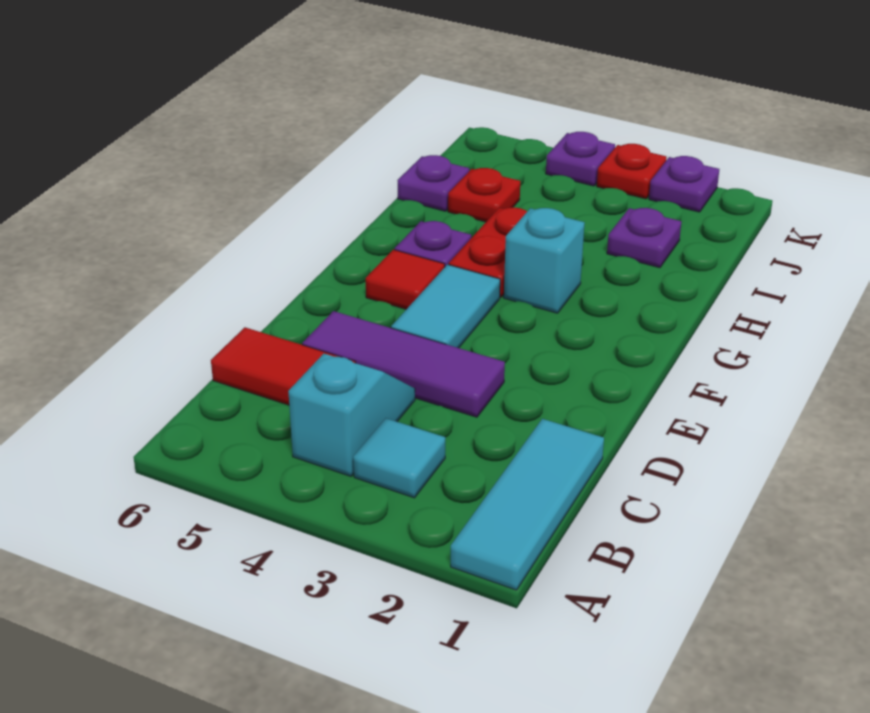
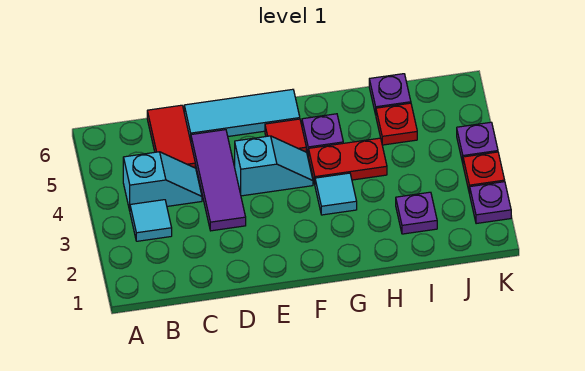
cyan 1x3 tile [451,419,604,590] -> cyan 1x3 tile moved to [184,89,300,141]
cyan 1x2 tile [391,265,500,348] -> cyan 1x2 slope [235,136,313,196]
cyan 1x1 brick [504,208,585,313] -> cyan 1x1 tile [315,173,357,215]

